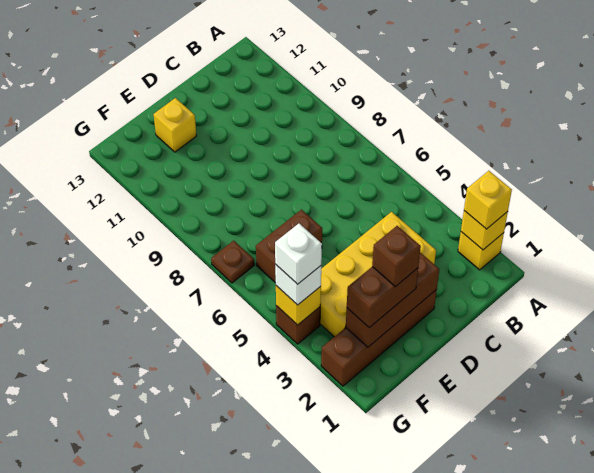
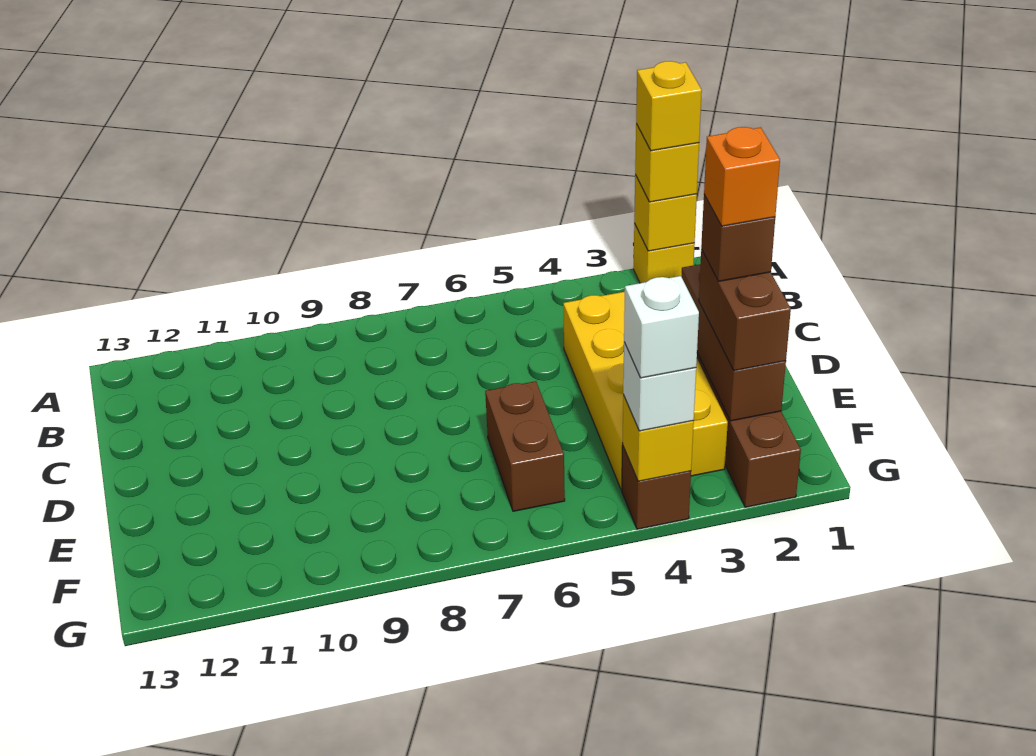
none -> orange 1x1 brick [704,127,780,226]
yellow 1x1 brick [153,98,196,152] -> yellow 1x1 brick moved to [636,61,702,151]
brown 1x1 plate [211,241,254,283] -> none

